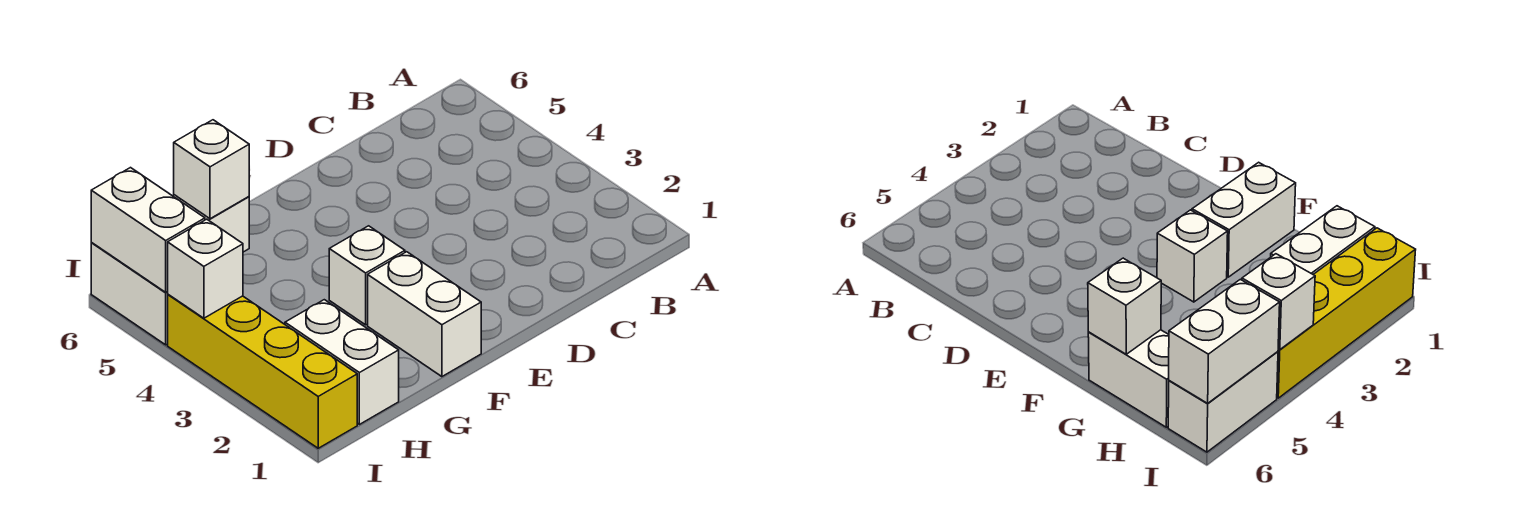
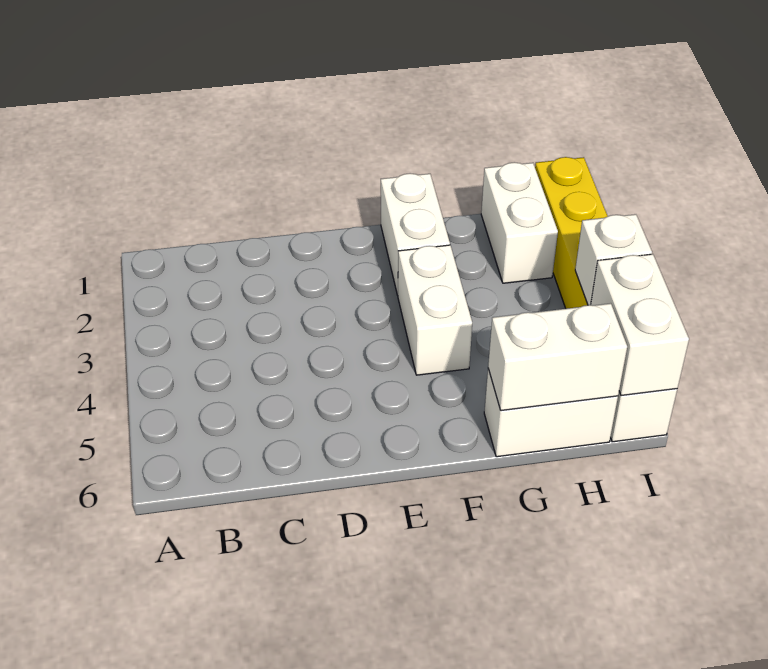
white 1x1 brick [329,226,405,325] -> white 1x2 brick [398,245,472,375]
white 1x1 brick [174,120,249,219] -> white 1x2 brick [488,303,627,411]

